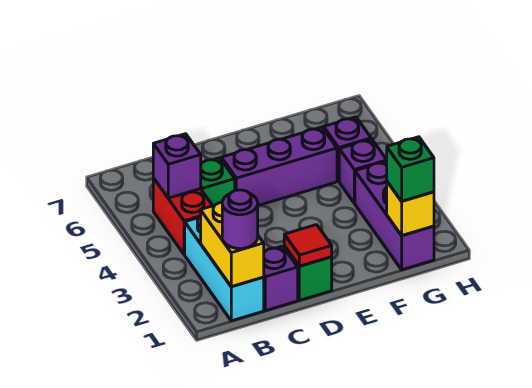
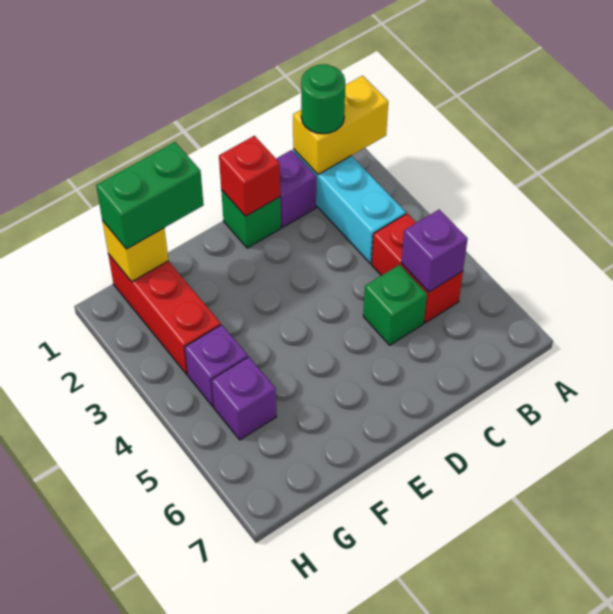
yellow 1x2 brick [201,202,264,287] -> yellow 1x2 brick turned to [293,76,388,174]
purple 1x1 round brick [222,190,258,249] -> green 1x1 round brick [301,64,345,134]
red 1x1 tile [284,225,332,266] -> red 1x1 brick [219,136,280,216]
purple 1x3 brick [221,127,337,206] -> none
purple 1x3 brick [355,161,434,270] -> red 1x3 brick [108,254,221,374]
green 1x1 brick [387,137,434,201] -> green 1x2 brick [96,142,204,249]

